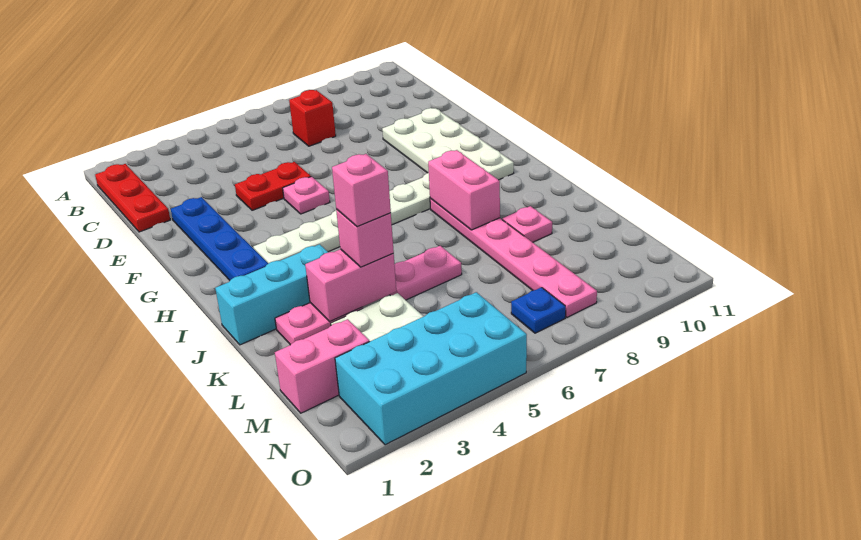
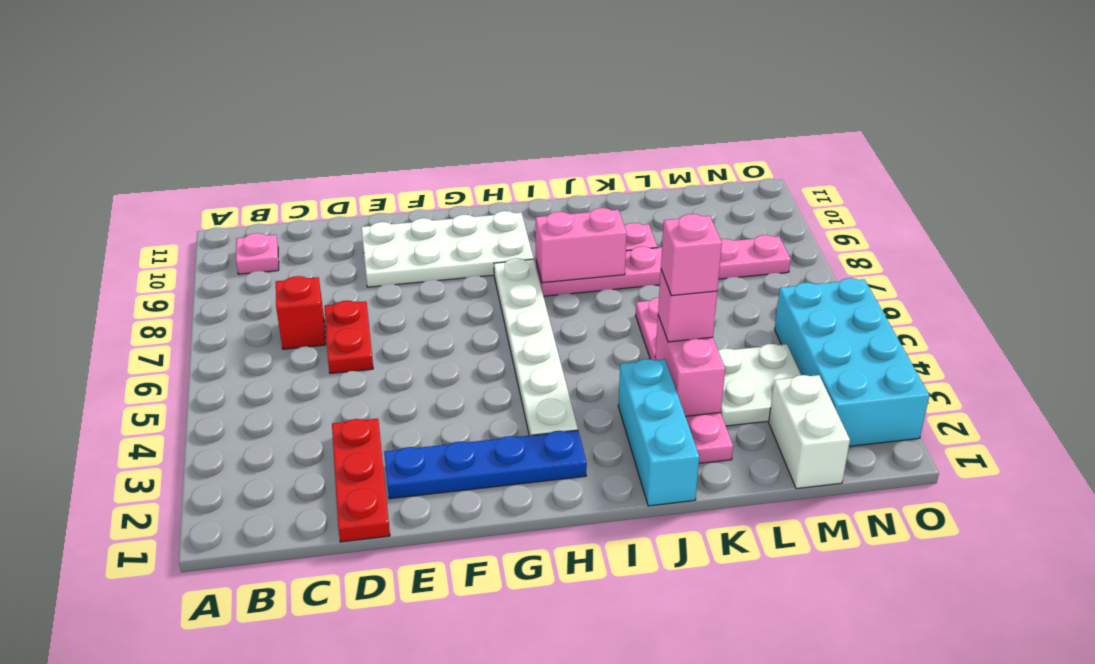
red 1x3 plate [95,164,170,232] -> red 1x3 plate turned to [332,419,390,542]
red 1x2 plate [235,162,311,210] -> red 1x2 plate moved to [325,301,373,374]
pink 1x1 plate [283,177,330,214] -> pink 1x1 plate moved to [236,233,279,274]
pink 1x2 brick [275,319,370,413] -> white 1x2 brick [769,375,850,489]
blue 1x1 plate [511,287,566,333] -> none

